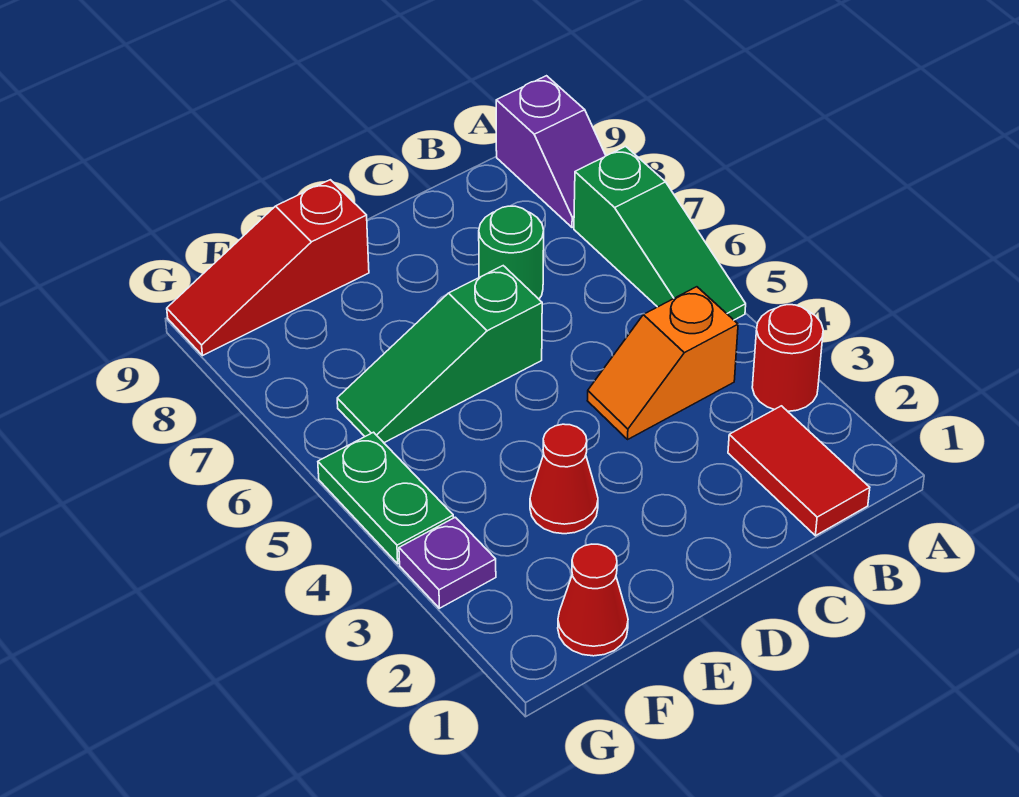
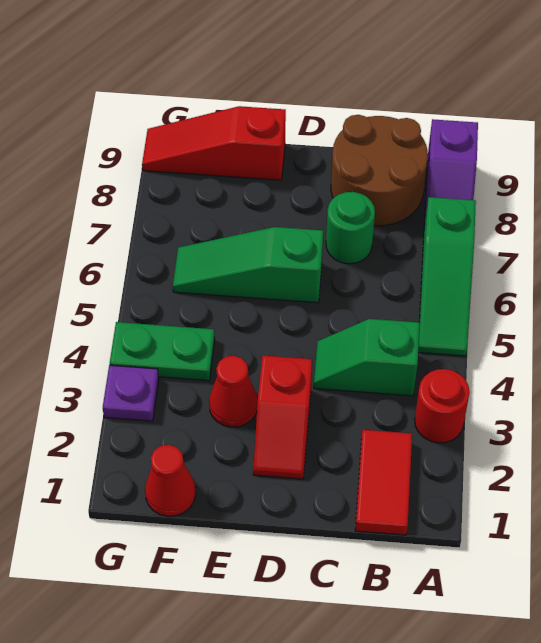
orange 1x2 slope [587,287,738,439] -> green 1x2 slope [314,319,420,396]
none -> brown 2x2 round brick [331,115,428,226]
none -> red 1x2 slope [253,355,312,479]
green 1x2 plate [318,432,453,564] -> green 1x2 plate turned to [110,322,215,381]

